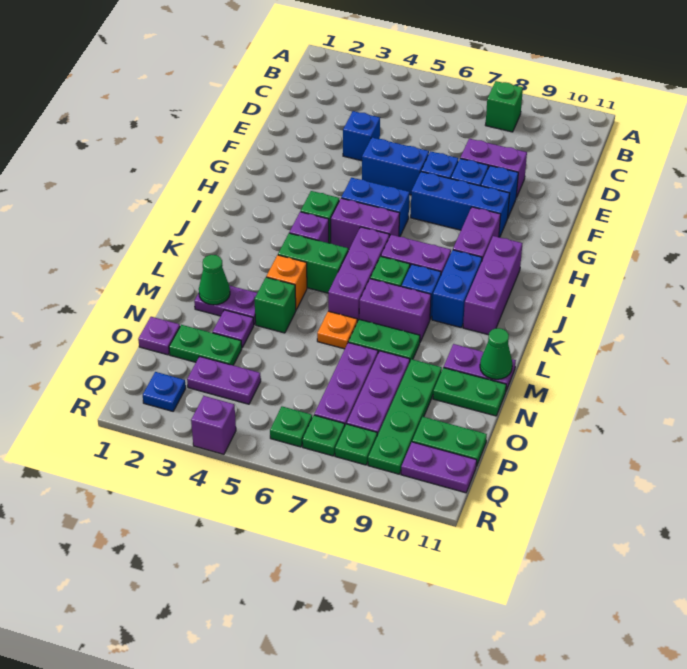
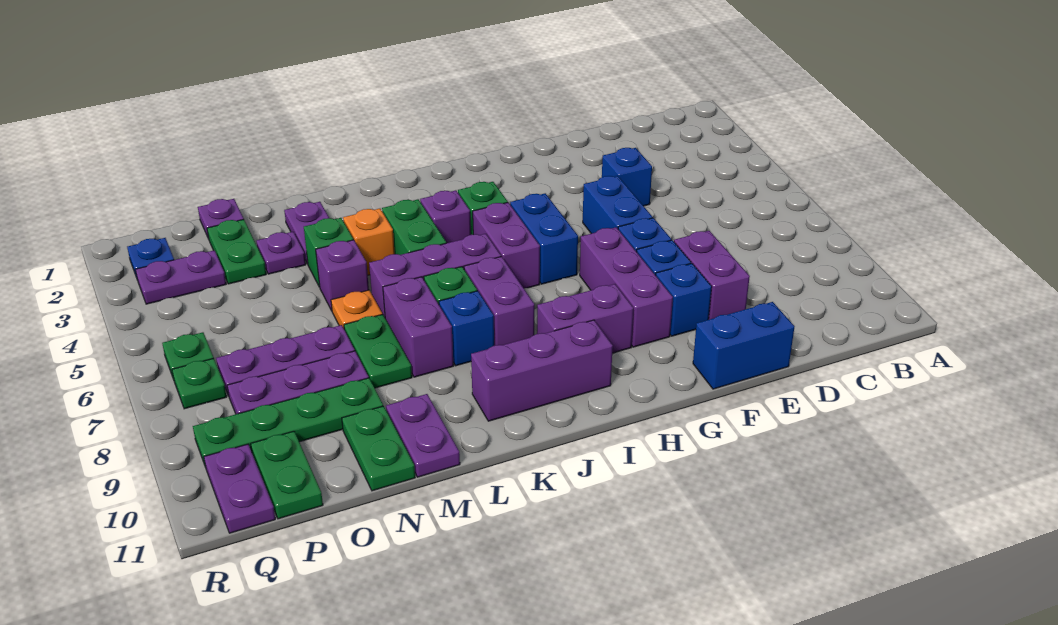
green 1x1 brick [486,81,523,132] -> none
blue 1x3 brick [411,172,510,237] -> purple 1x3 brick [580,227,673,347]
blue 1x2 brick [432,250,482,327] -> blue 1x2 brick moved to [693,302,795,389]
green 1x1 cone [199,255,230,305] -> none
green 1x1 cone [480,328,512,379] -> none
purple 1x2 plate [187,356,261,404] -> purple 1x2 plate turned to [135,250,226,304]
green 1x1 plate [335,424,377,465] -> none
purple 1x1 brick [191,396,236,454] -> purple 1x1 brick moved to [316,240,369,311]

